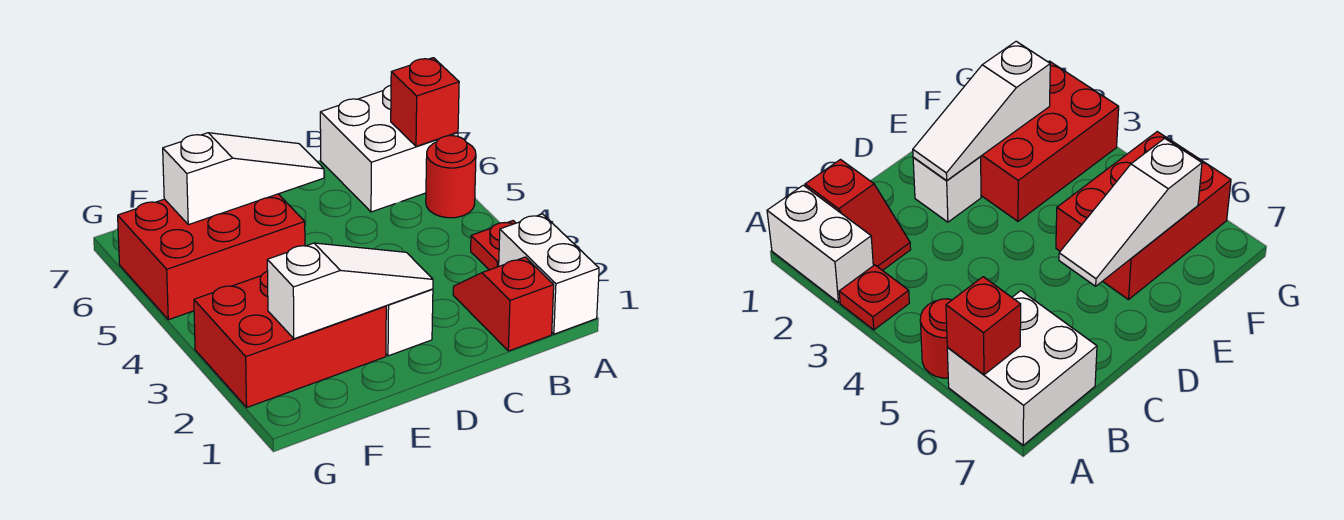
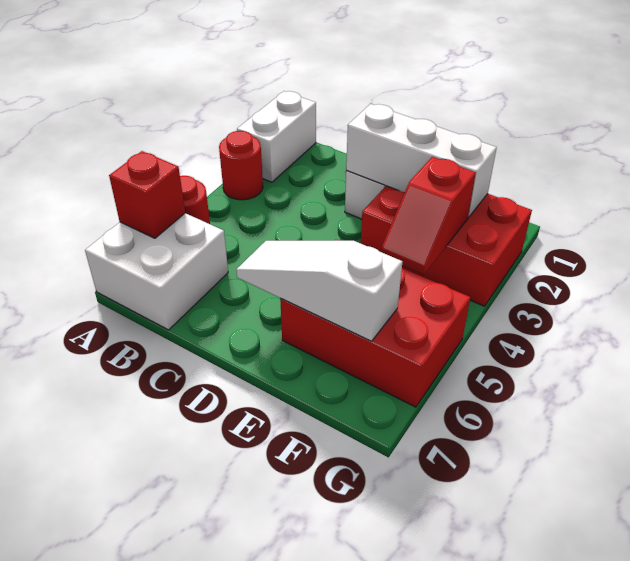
red 1x1 plate [471,221,515,270] -> red 1x1 round brick [219,131,263,200]
red 1x2 slope [453,257,554,351] -> red 1x2 slope moved to [381,157,476,274]
white 1x3 slope [267,243,433,339] -> white 1x3 brick [346,104,497,217]

